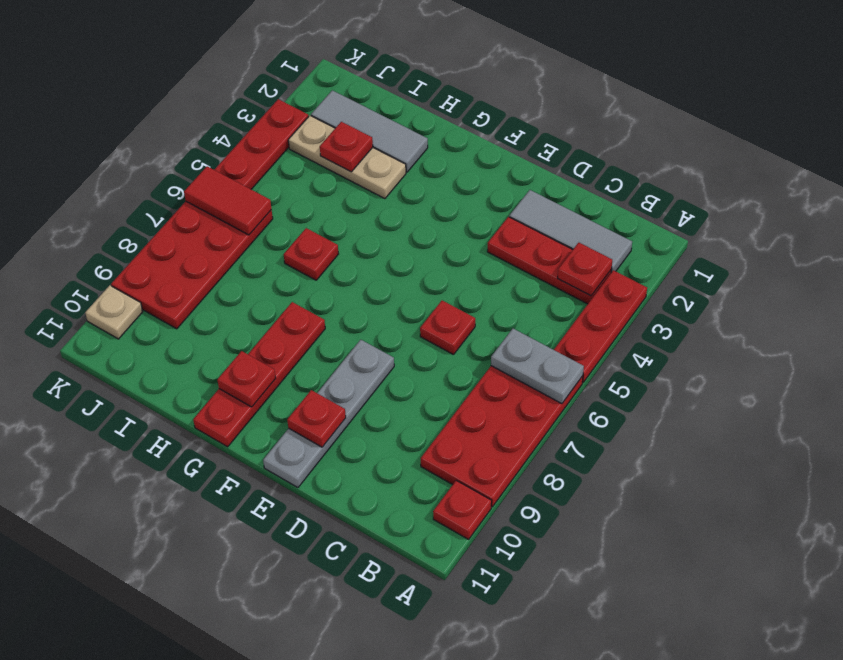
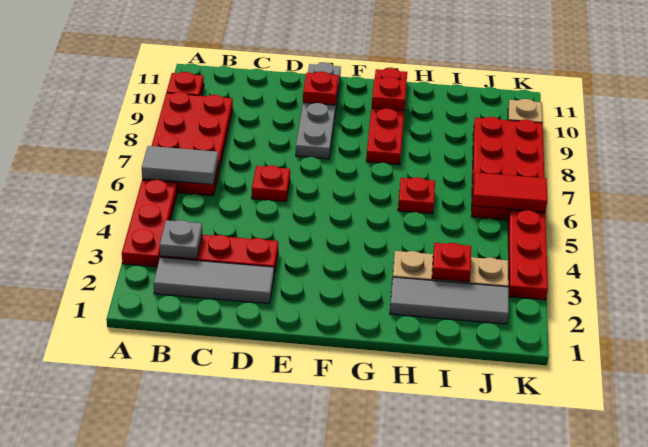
grey 1x2 plate [491,329,584,404] -> grey 1x2 tile [142,146,218,184]
red 1x1 plate [558,243,612,296] -> grey 1x1 plate [160,220,202,259]

